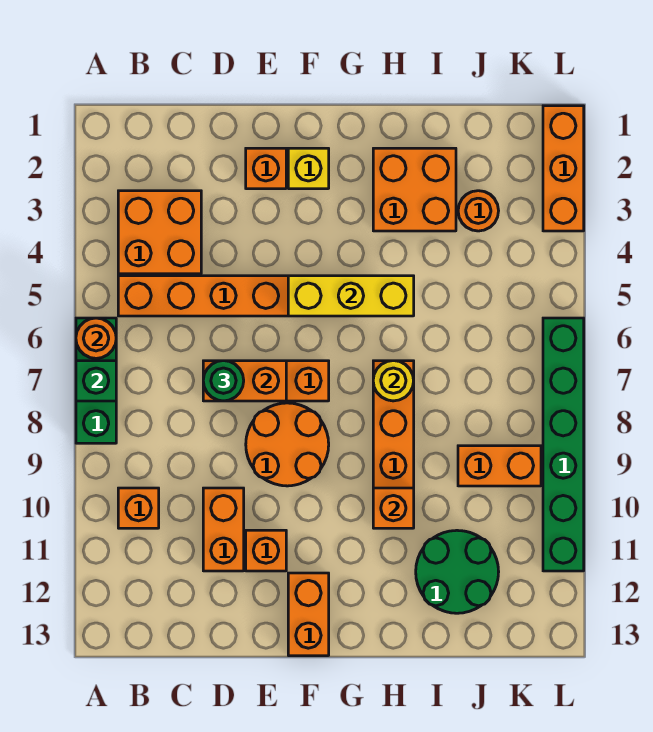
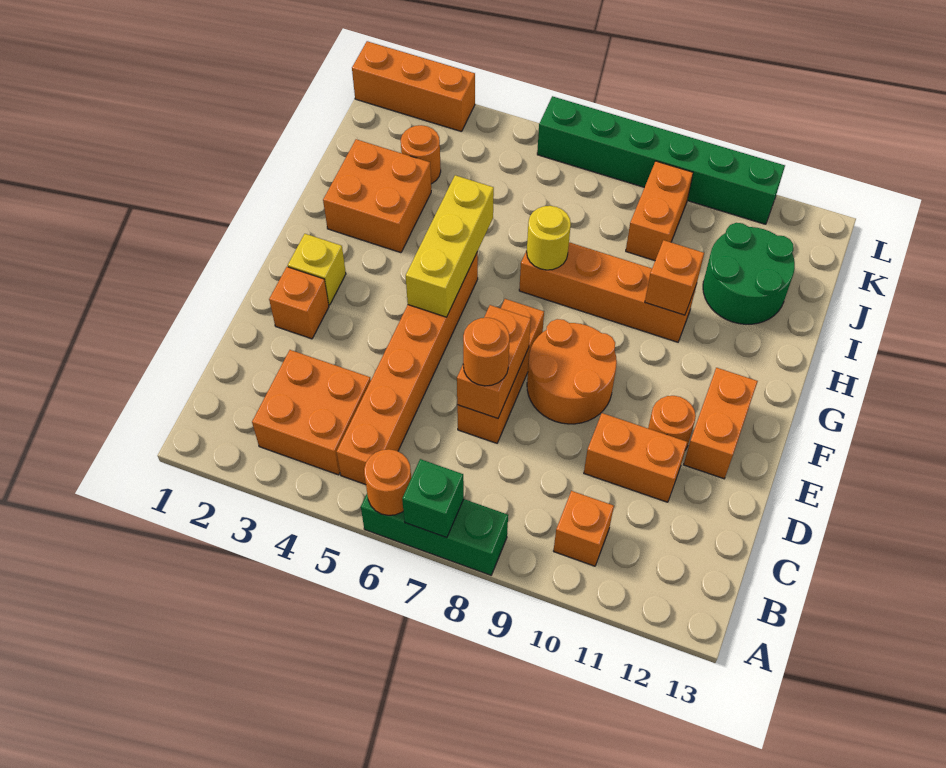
green 1x1 round brick [203,361,244,401] -> orange 1x1 round brick [463,318,510,386]
orange 1x1 brick [246,530,286,571] -> orange 1x1 round brick [648,396,696,450]
orange 1x2 brick [288,573,329,656] -> orange 1x2 brick turned to [684,368,758,479]

